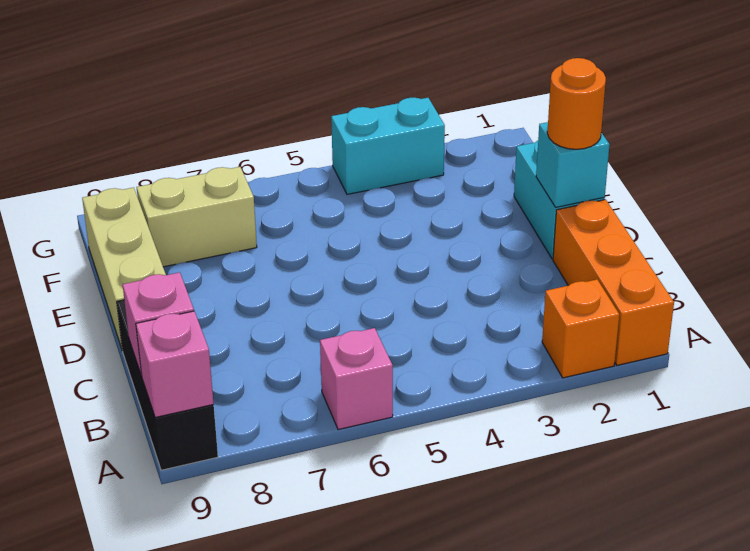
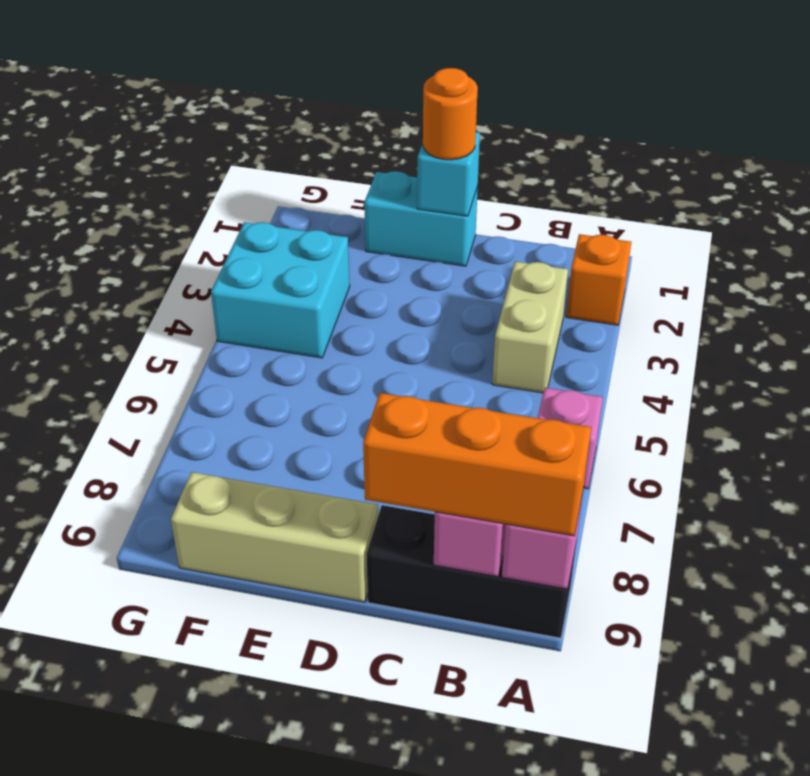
orange 1x3 brick [553,199,674,365] -> orange 1x3 brick moved to [363,393,591,536]
tan 1x2 brick [137,167,257,267] -> tan 1x2 brick moved to [492,261,568,393]
cyan 1x2 brick [331,97,445,194] -> cyan 2x2 brick [211,222,350,358]

